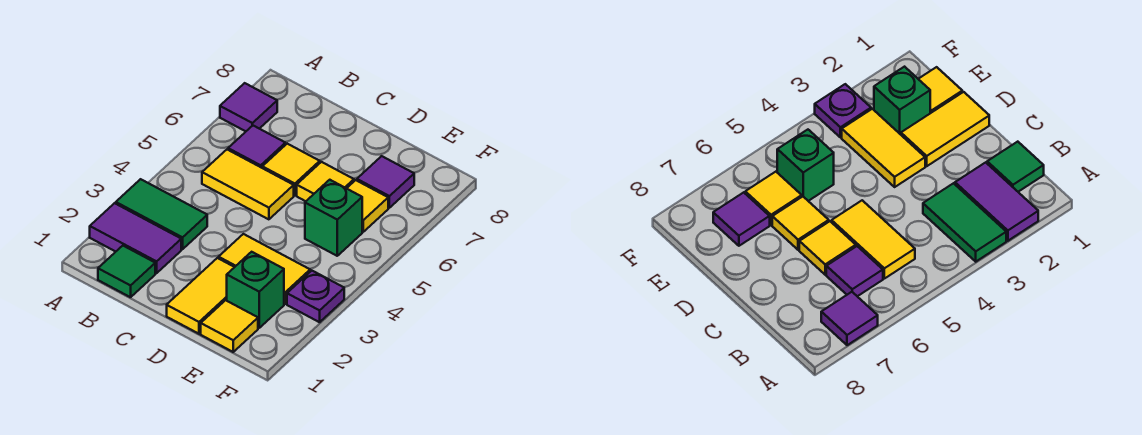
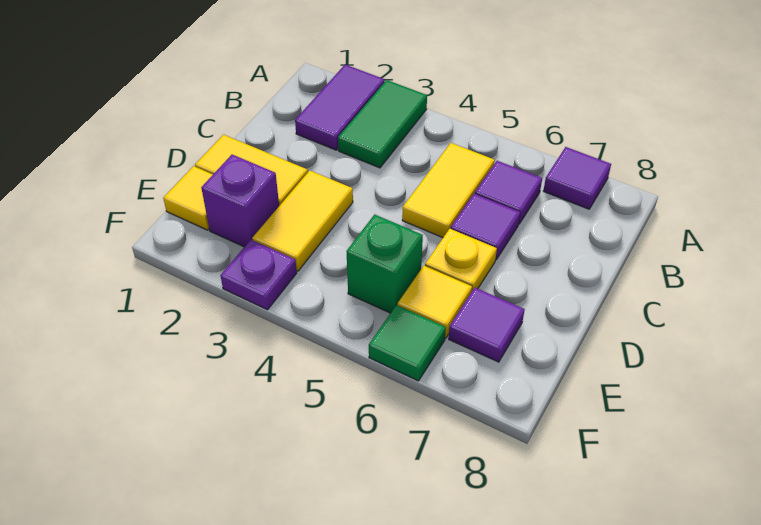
green 1x1 tile [98,246,155,297] -> green 1x1 tile moved to [369,305,446,381]
yellow 1x1 tile [262,144,320,195] -> purple 1x1 tile [451,194,520,260]
yellow 1x1 tile [297,162,354,201] -> yellow 1x1 plate [425,229,497,291]
green 1x1 brick [227,252,284,328] -> purple 1x1 brick [201,155,279,247]

